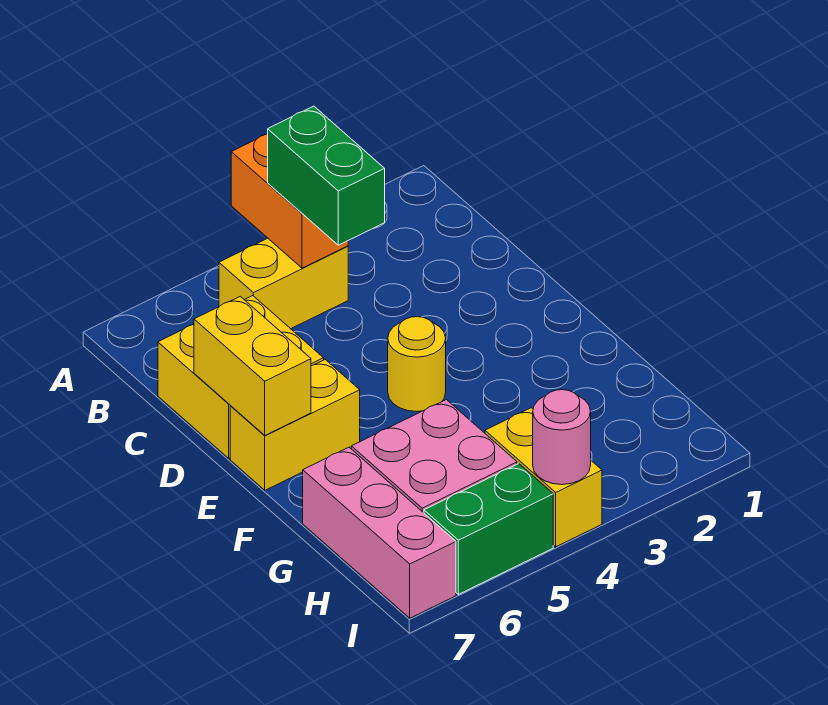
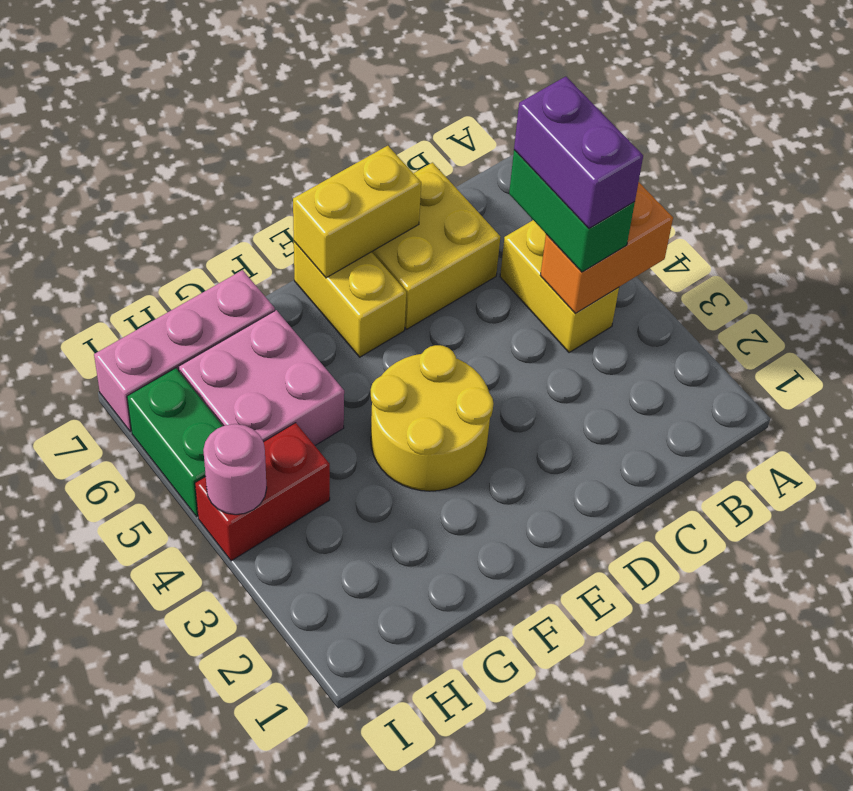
green 1x2 brick [268,106,385,245] -> green 1x2 brick turned to [509,150,635,272]
none -> purple 1x2 brick [514,77,643,228]
yellow 1x1 round brick [388,317,446,412] -> yellow 2x2 round brick [371,345,494,491]
yellow 1x2 brick [485,408,602,547] -> red 1x2 brick [195,423,330,561]

